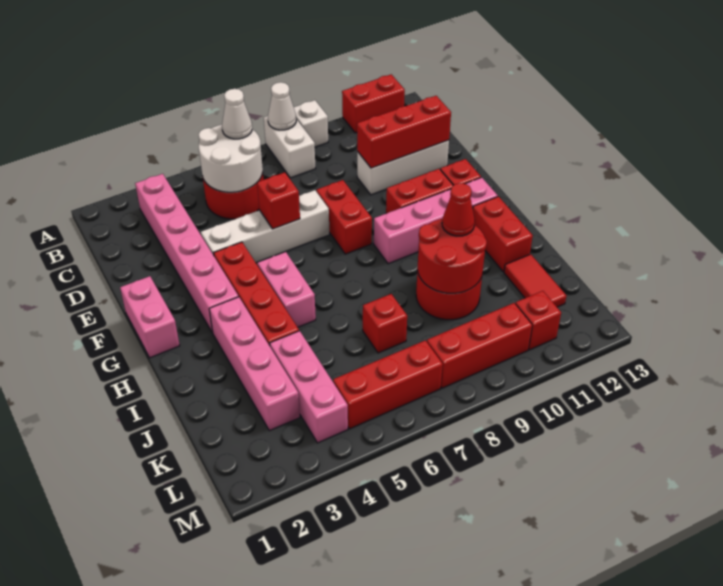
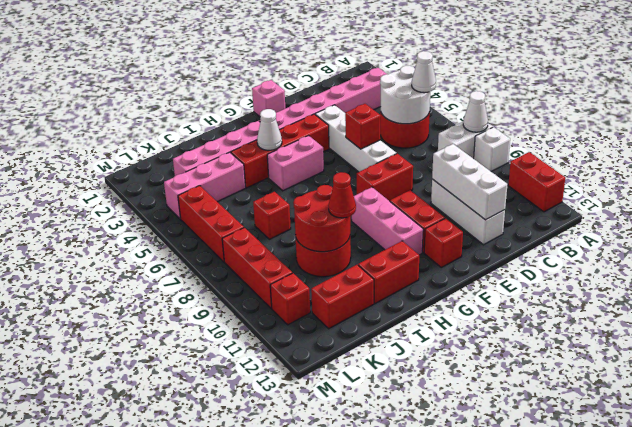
red 1x3 brick [357,96,451,168] -> white 1x3 brick [432,144,508,220]
pink 1x2 brick [120,276,180,358] -> pink 1x1 brick [252,80,285,117]
pink 1x4 brick [374,177,498,264] -> pink 1x3 brick [352,187,423,255]
none -> white 1x1 cone [257,109,282,150]
red 1x2 tile [504,254,566,307] -> red 1x2 brick [311,265,374,329]

